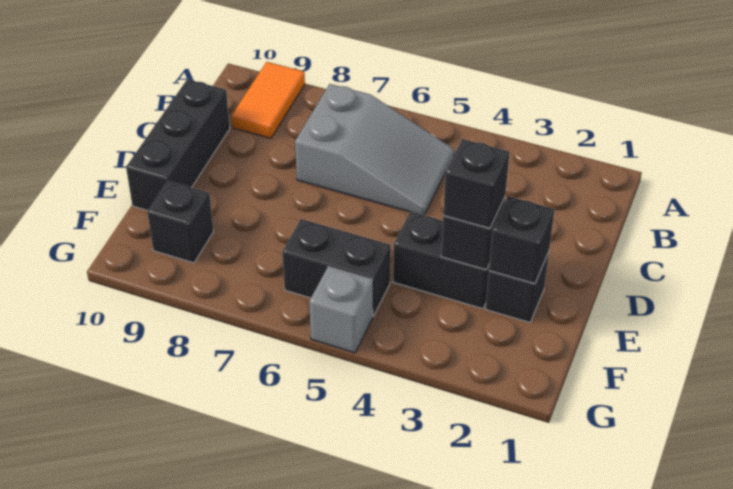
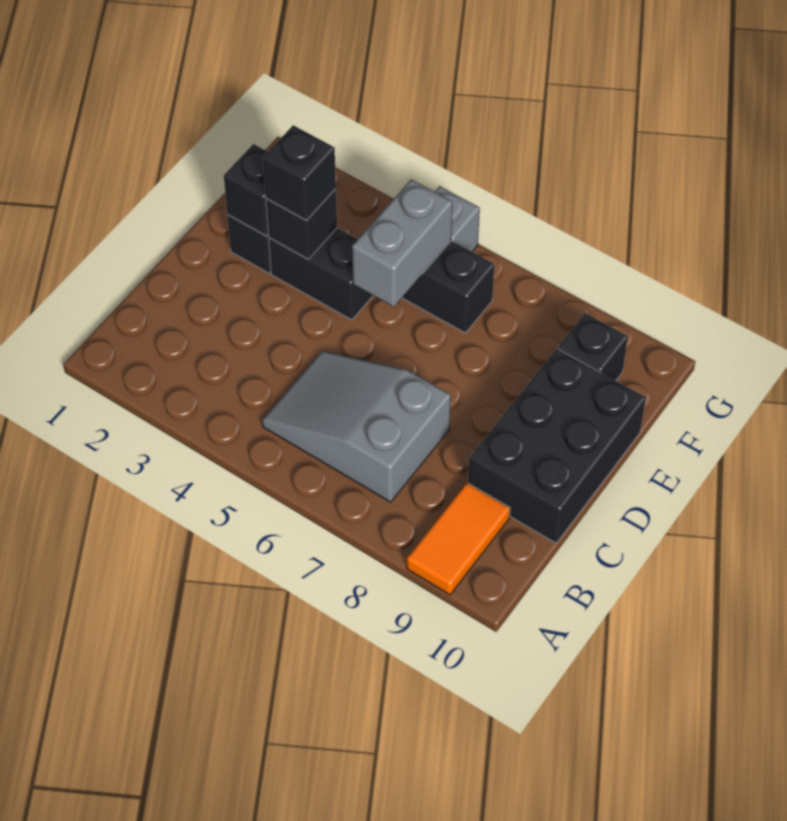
black 1x3 brick [126,79,230,210] -> black 2x3 brick [468,349,646,543]
none -> grey 1x2 brick [352,180,453,307]

